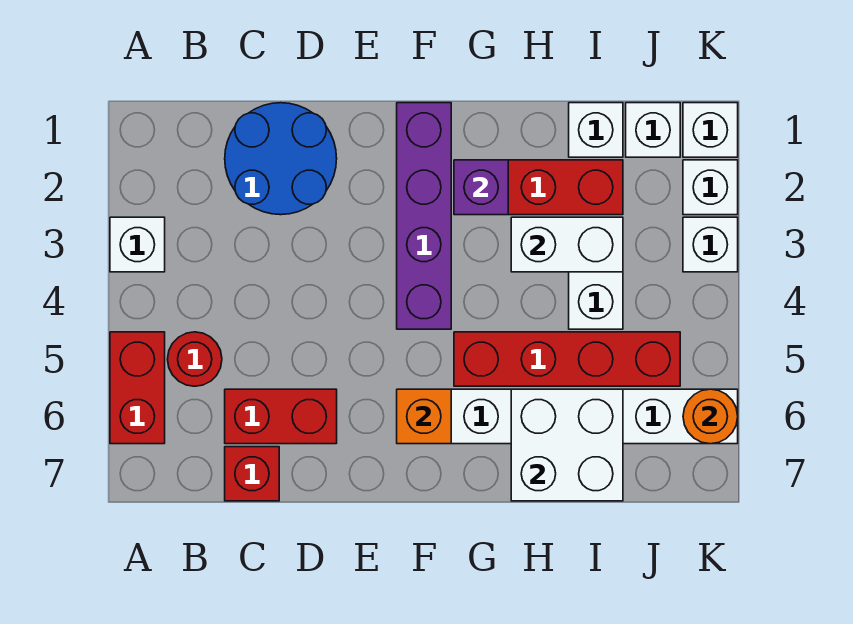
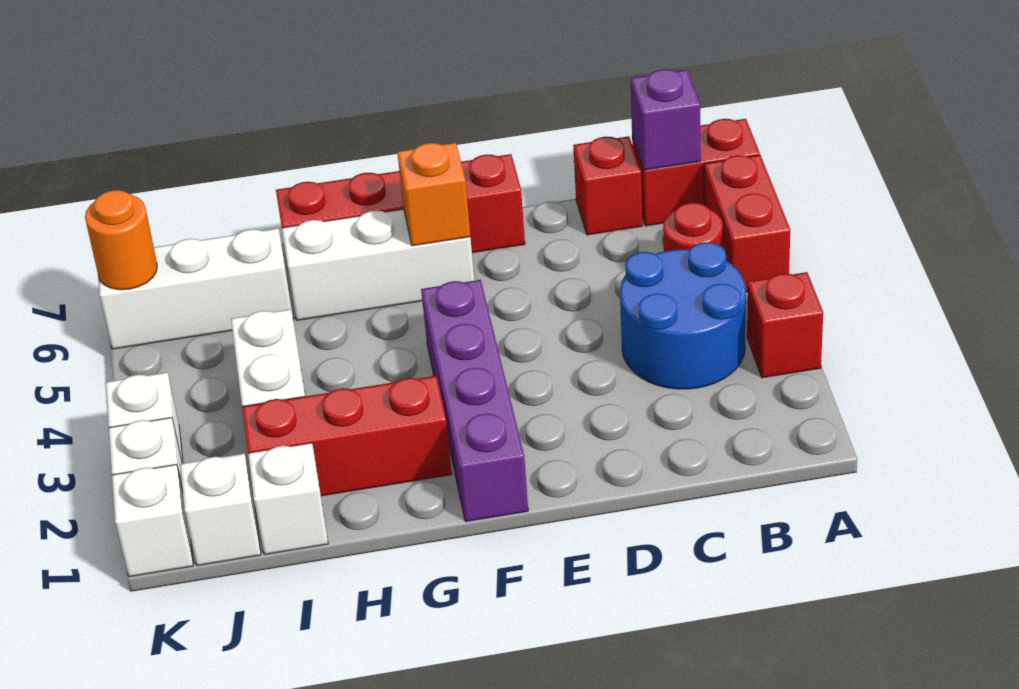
white 1x1 brick [110,217,165,272] -> red 1x1 brick [747,272,823,378]
blue 2x2 round brick [225,103,337,215] -> blue 2x2 round brick moved to [620,242,746,389]
red 1x2 brick [225,389,337,444] -> red 1x2 brick moved to [632,119,760,226]
purple 1x1 brick [454,160,508,215] -> purple 1x1 brick moved to [630,69,701,170]
red 1x4 brick [454,332,680,386] -> red 1x4 brick moved to [276,154,525,253]
white 1x2 brick [511,217,623,272] -> none
white 2x2 brick [511,389,623,501] -> none

